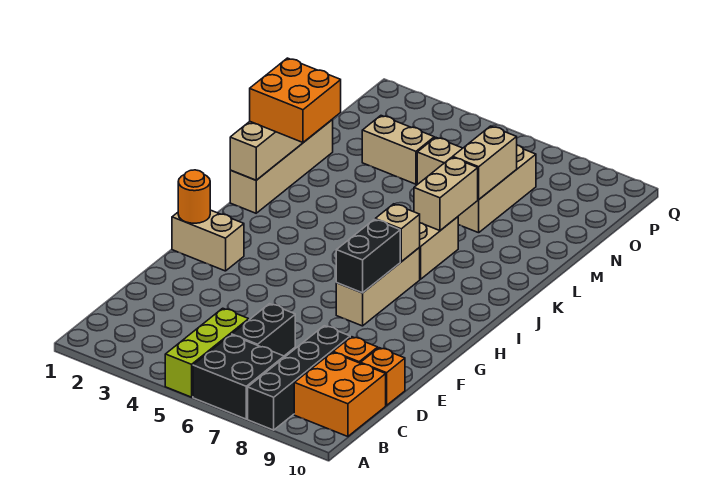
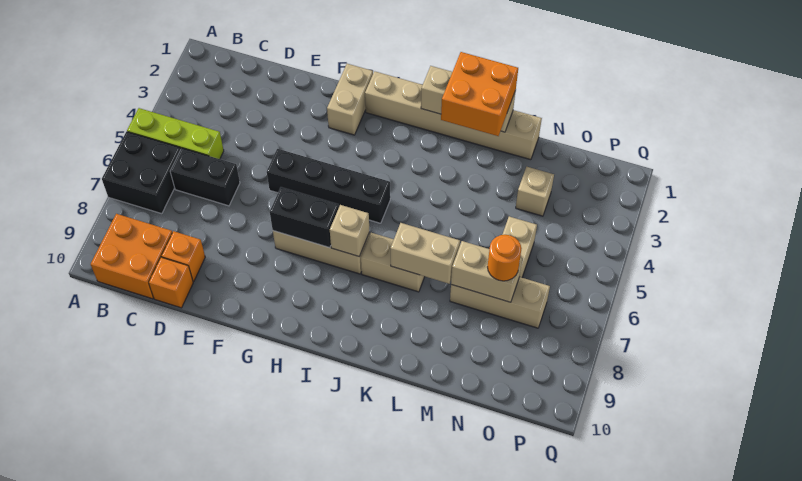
black 1x4 brick [248,326,350,430] -> black 1x4 brick moved to [267,149,390,223]
orange 1x1 round brick [178,170,210,223] -> orange 1x1 round brick moved to [488,235,522,281]
tan 1x4 brick [230,120,333,213] -> tan 1x6 brick [365,71,542,160]
tan 1x2 brick [362,116,434,184] -> tan 1x1 brick [516,167,554,216]

